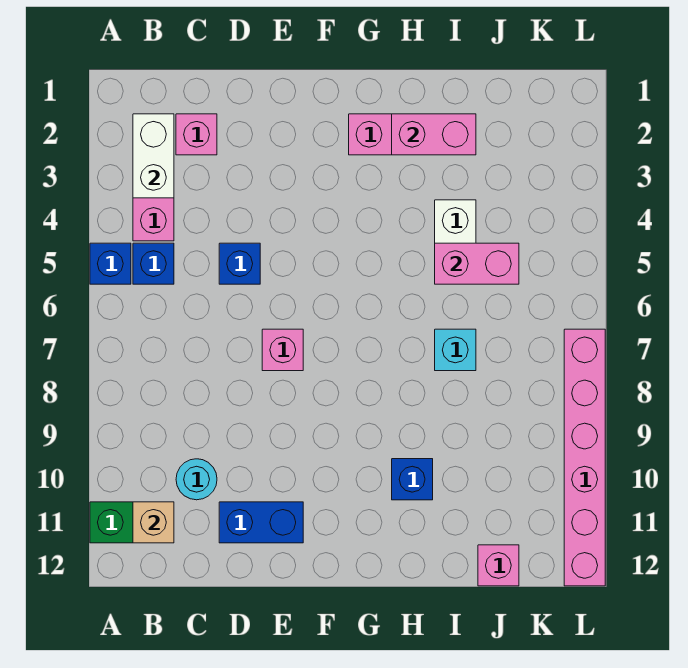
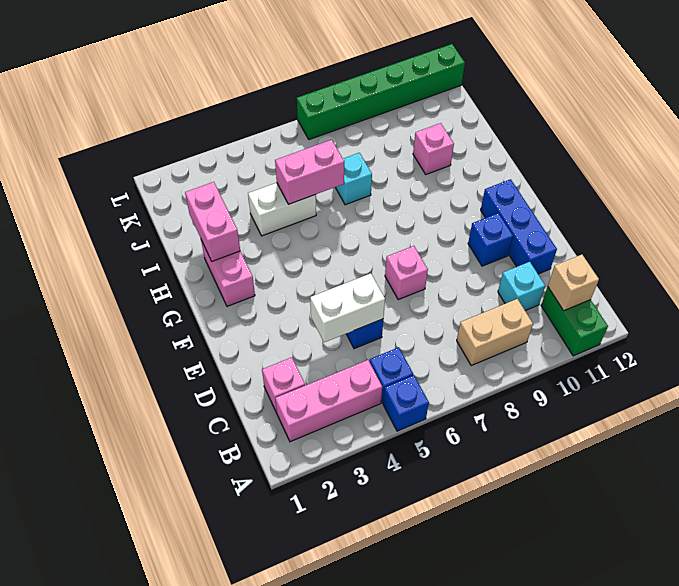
white 1x2 brick [133,114,174,198] -> white 1x2 brick moved to [310,273,385,342]
none -> tan 1x2 brick [457,299,533,366]
cyan 1x1 round brick [176,459,217,500] -> cyan 1x1 brick [498,262,545,311]
blue 1x2 brick [219,502,303,543] -> blue 1x3 brick [481,179,557,274]
blue 1x1 brick [392,459,433,500] -> blue 1x1 brick moved to [468,213,513,266]
pink 1x2 brick [435,243,519,284] -> pink 1x2 brick turned to [275,140,344,204]
pink 1x1 brick [478,545,519,586] -> pink 1x1 brick moved to [413,123,454,174]
pink 1x6 brick [564,329,605,586] -> green 1x6 brick [297,44,465,140]

